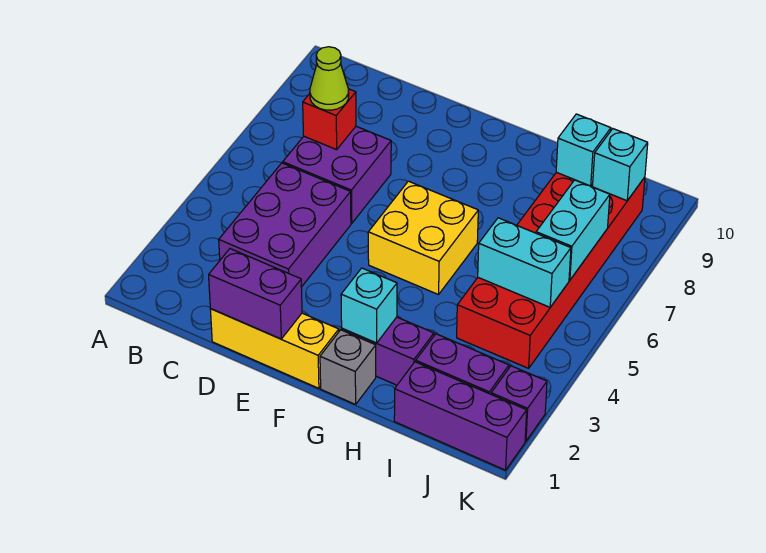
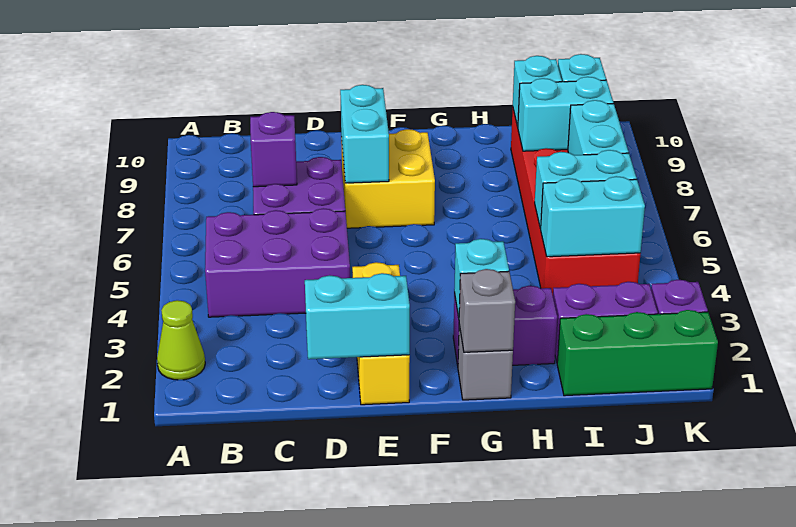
purple 2x3 brick [219,163,351,287] -> purple 2x3 brick turned to [205,208,350,317]
red 1x1 brick [303,89,356,150] -> purple 1x1 brick [250,112,297,187]
lime 1x1 cone [310,47,349,110] -> lime 1x1 cone moved to [157,300,205,380]
yellow 1x3 brick [210,309,339,388] -> yellow 1x3 brick turned to [352,262,410,405]
purple 1x2 brick [209,249,302,339] -> cyan 1x2 brick [305,273,410,359]
none -> cyan 1x2 brick [340,85,389,183]
yellow 2x2 brick [368,181,478,295] -> yellow 2x2 brick moved to [341,129,435,228]
none -> grey 1x1 brick [459,269,515,352]
purple 1x3 brick [394,362,527,470] -> green 1x3 brick [557,310,718,396]
none -> cyan 1x2 brick [540,176,645,257]
none -> cyan 1x2 brick [518,77,613,151]

